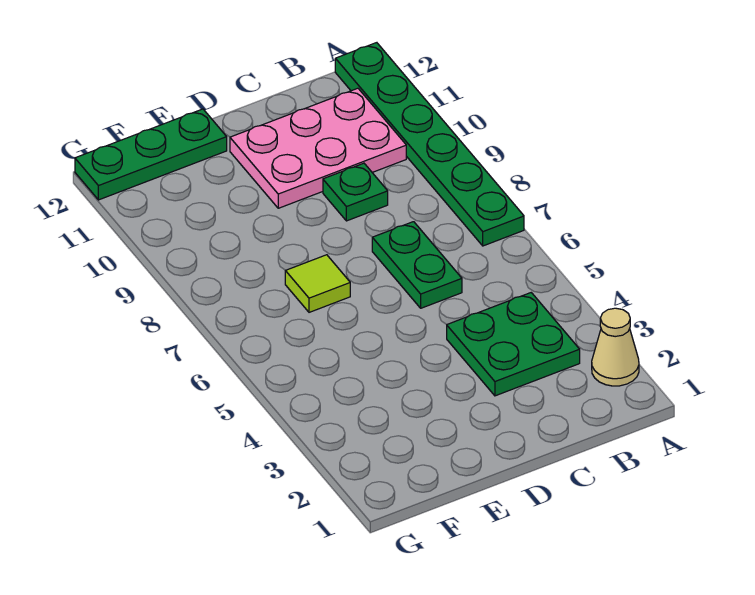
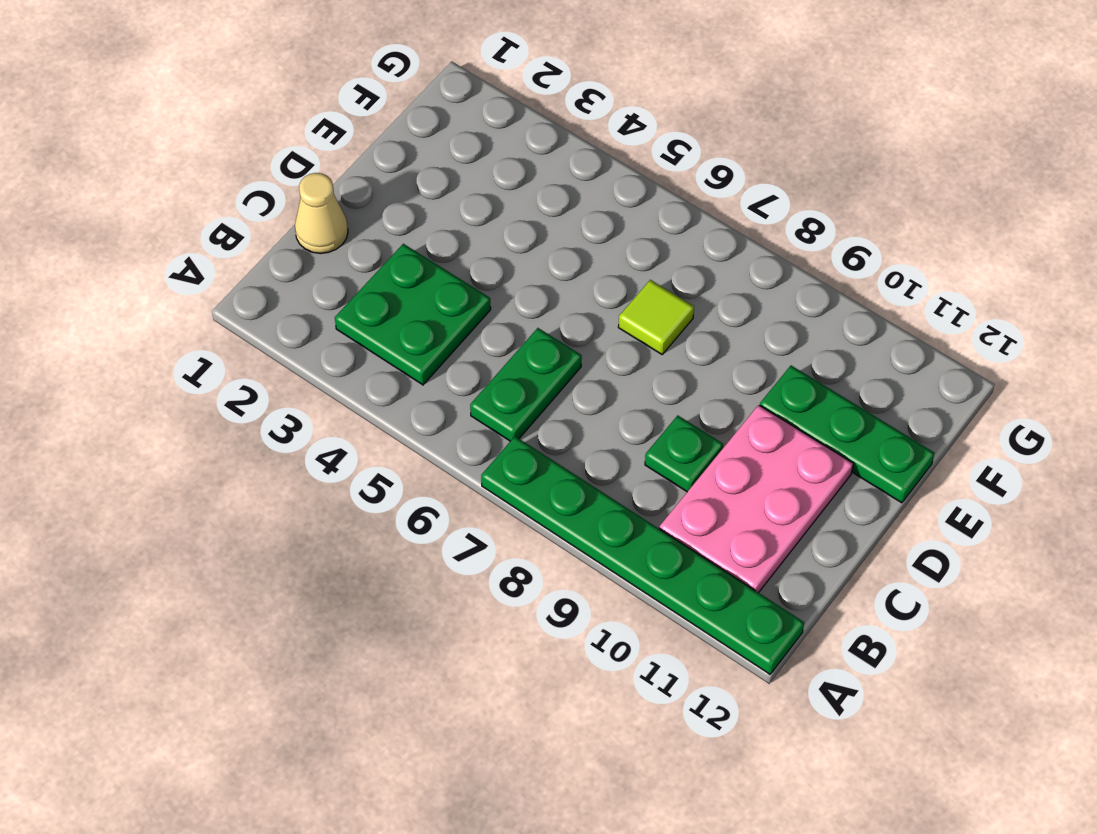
tan 1x1 cone [592,308,639,386] -> tan 1x1 cone moved to [295,173,348,254]
green 1x2 plate [372,222,462,308] -> green 1x2 plate turned to [470,328,582,441]
green 1x3 plate [75,109,227,200] -> green 1x3 plate turned to [760,366,934,503]

